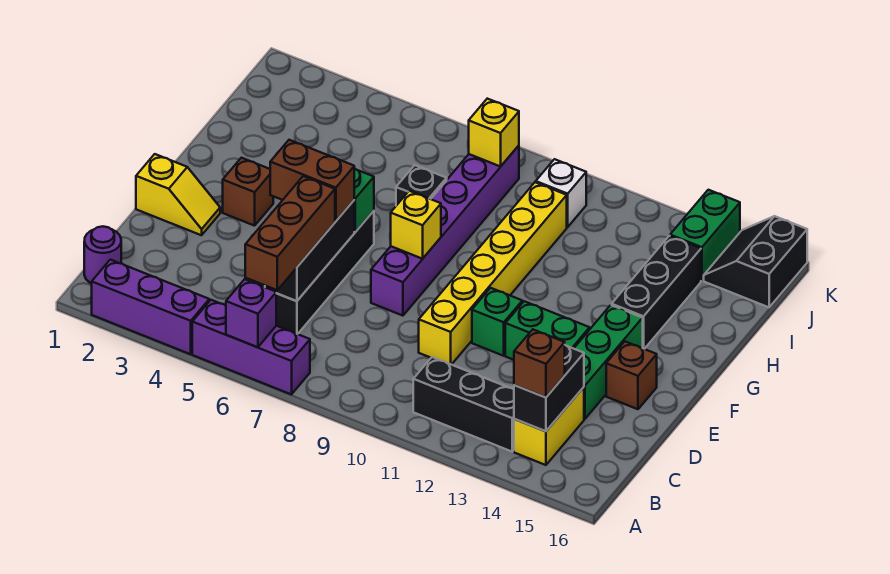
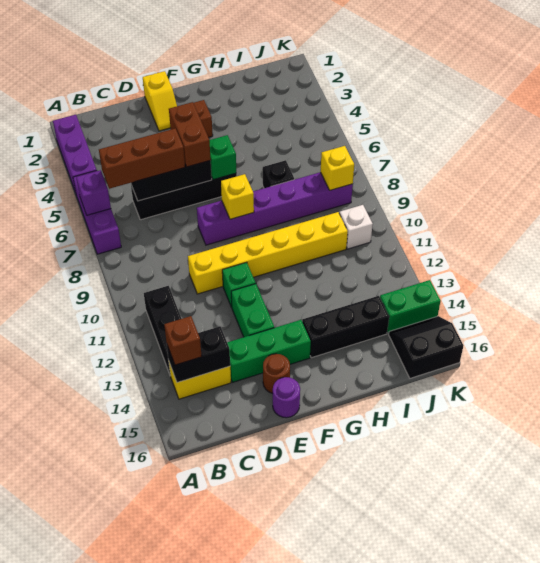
purple 1x1 round brick [84,226,121,284] -> purple 1x1 round brick moved to [273,377,300,418]
brown 1x1 brick [606,342,657,409] -> brown 1x1 round brick [263,354,290,394]

